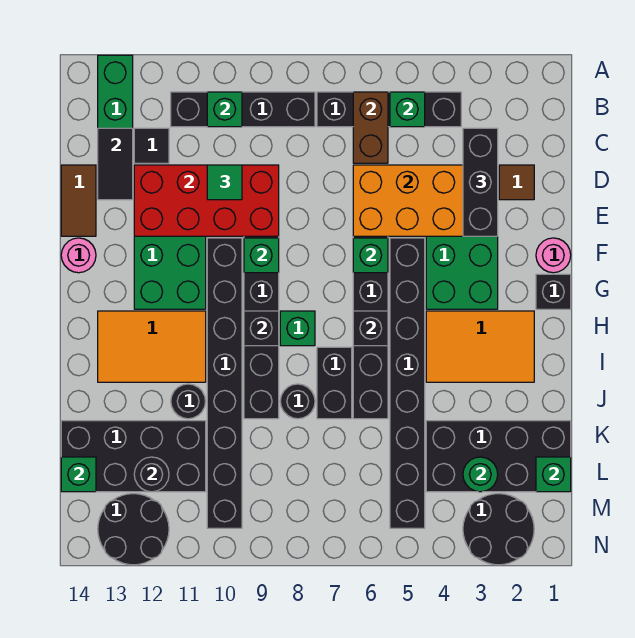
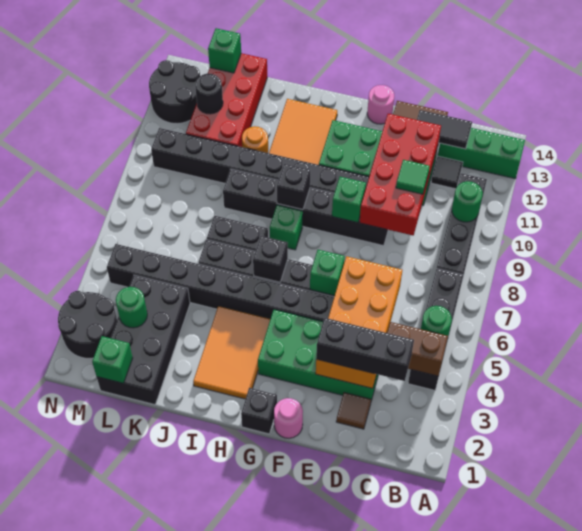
green 1x1 brick [390,92,425,127] -> green 1x1 round brick [421,306,452,336]
brown 1x2 brick [353,92,388,163] -> brown 1x2 brick moved to [387,322,448,376]
green 1x1 brick [207,92,242,127] -> green 1x1 round brick [452,181,483,222]
black 1x1 round brick [280,384,315,419] -> none
black 1x1 round brick [171,384,206,419] -> orange 1x1 round brick [242,126,268,153]
black 2x4 brick [61,421,206,492] -> red 2x4 brick [186,53,267,147]

